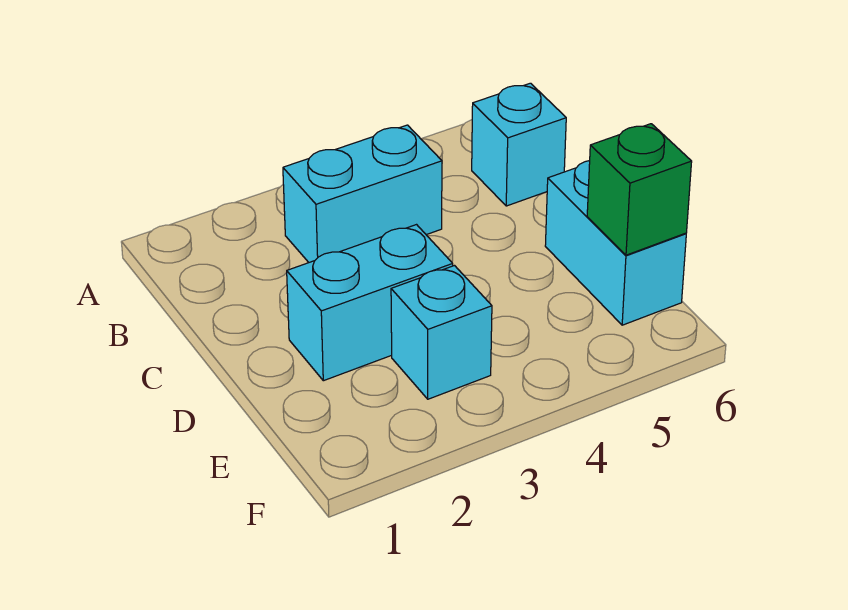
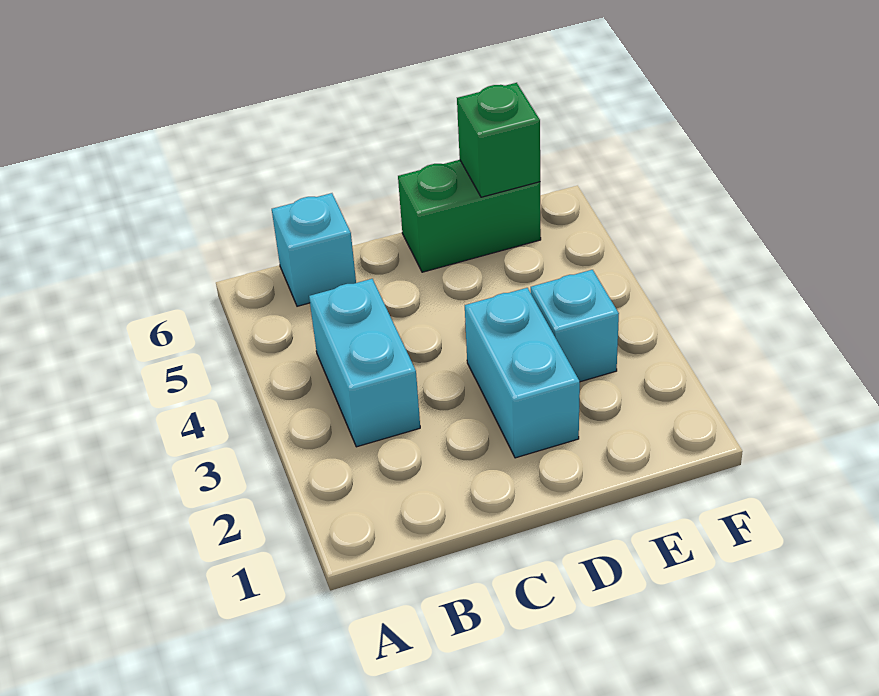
cyan 1x2 brick [545,161,686,325] -> green 1x2 brick [398,160,541,272]

